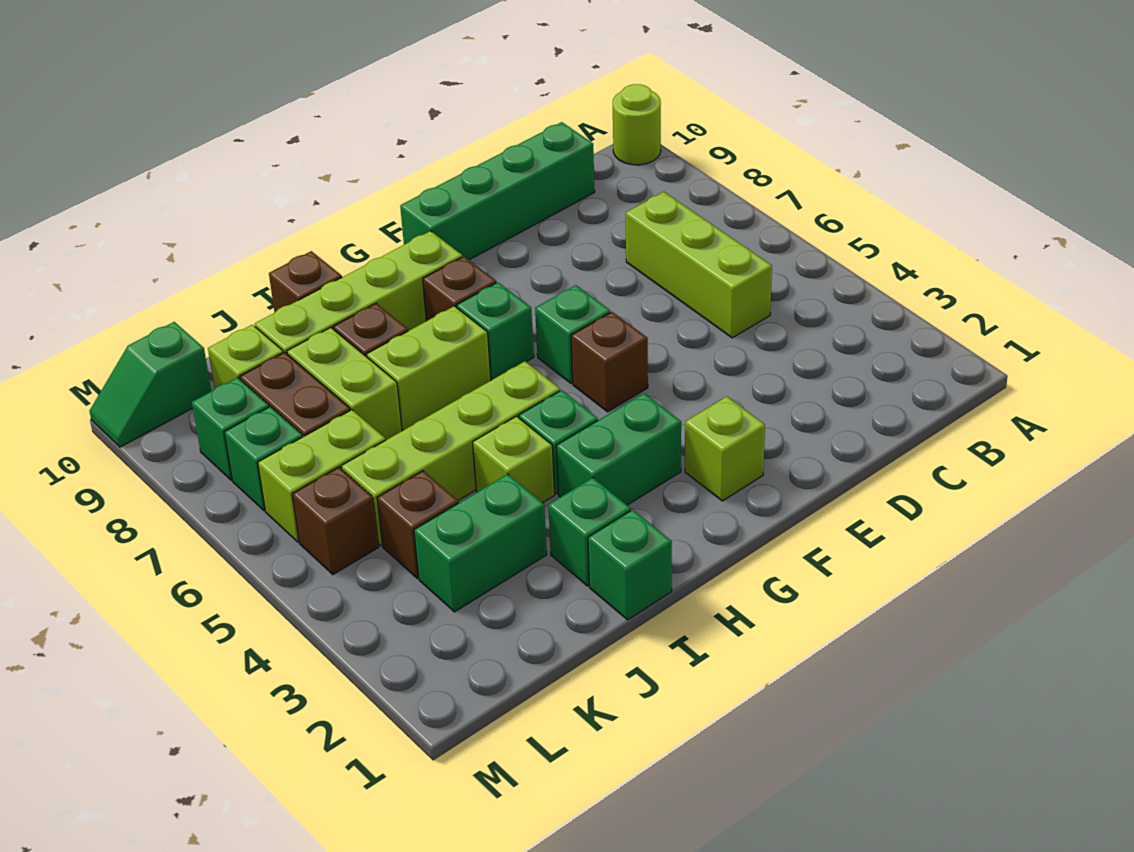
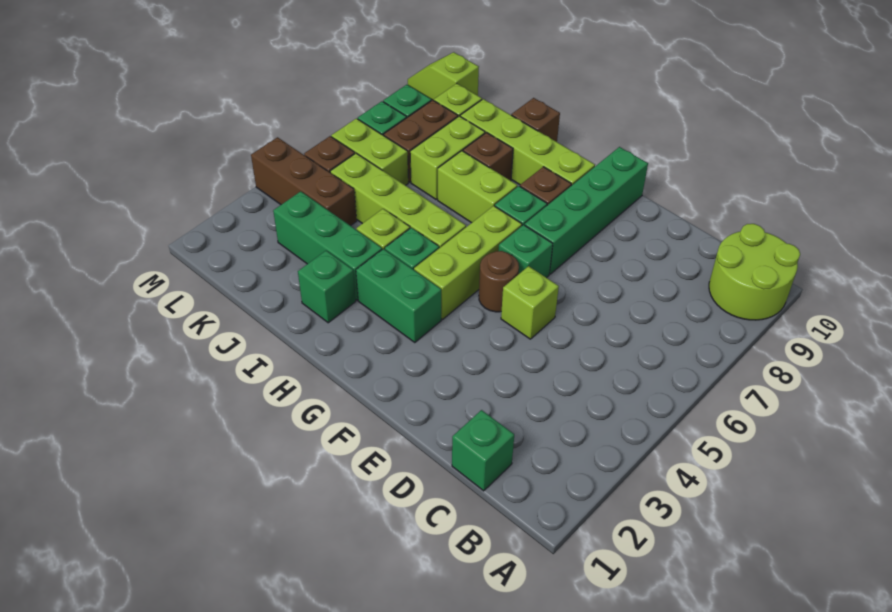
lime 1x1 round brick [613,84,661,165] -> lime 2x2 round brick [709,224,800,320]
lime 1x3 brick [626,192,772,338] -> lime 1x3 brick moved to [414,206,522,319]
green 1x4 brick [400,122,595,260] -> green 1x4 brick turned to [525,147,648,274]
lime 1x1 brick [685,396,765,501] -> lime 1x1 brick moved to [501,266,559,339]
brown 1x1 brick [571,312,648,412] -> brown 1x1 round brick [479,251,519,312]
green 1x1 brick [588,510,672,620] -> green 1x1 brick moved to [452,410,514,491]
green 1x2 brick [414,474,547,612] -> green 1x3 brick [273,191,382,300]
brown 1x1 brick [377,471,459,578] -> brown 1x3 brick [251,137,357,226]
green 1x2 slope [90,322,211,447] -> lime 1x2 slope [408,52,479,100]

